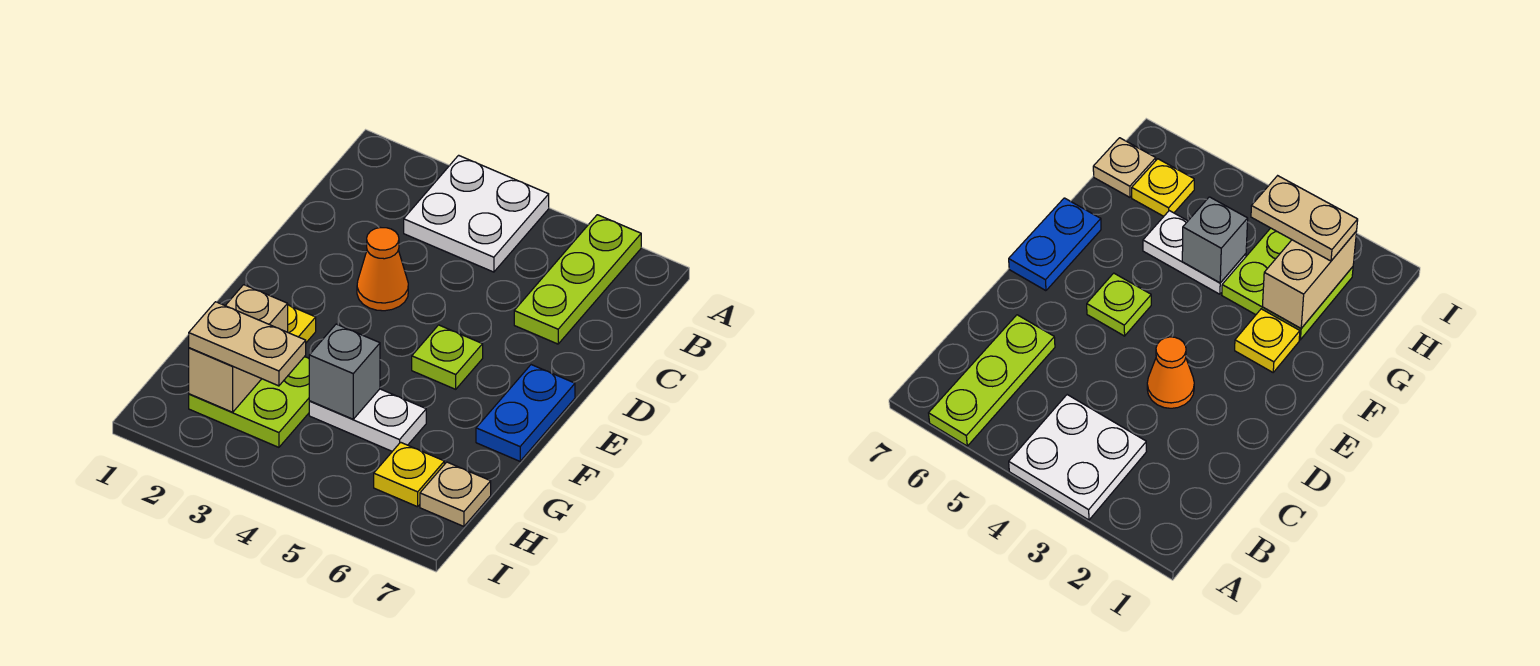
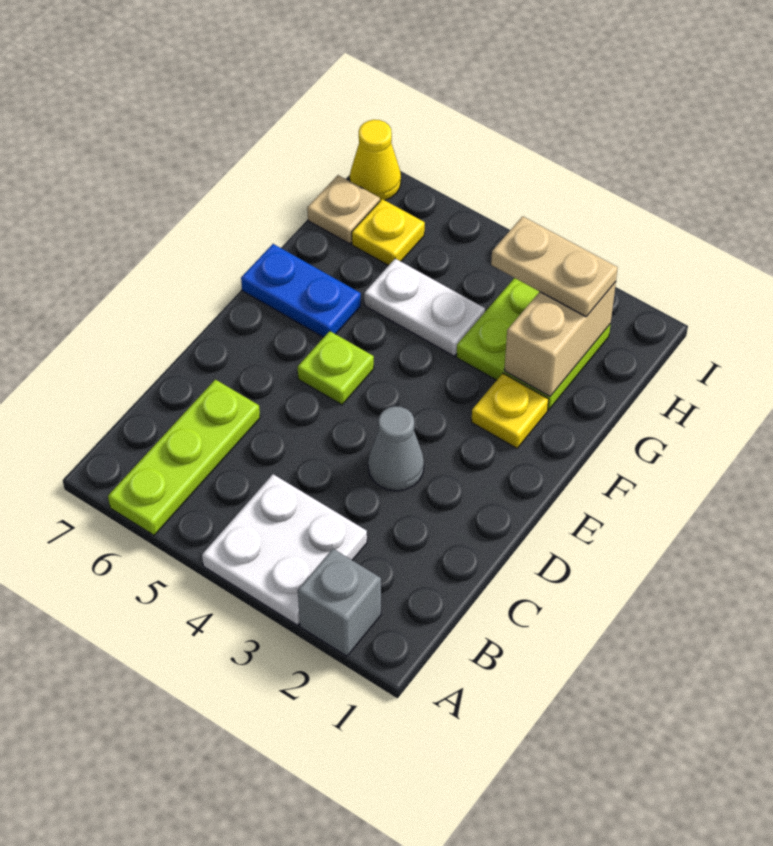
orange 1x1 cone [357,228,408,311] -> grey 1x1 cone [368,406,424,491]
blue 1x2 plate [476,365,575,461] -> blue 1x2 plate turned to [241,244,361,338]
grey 1x1 brick [309,324,380,419] -> grey 1x1 brick moved to [298,549,381,656]
none -> yellow 1x1 cone [350,120,401,201]

